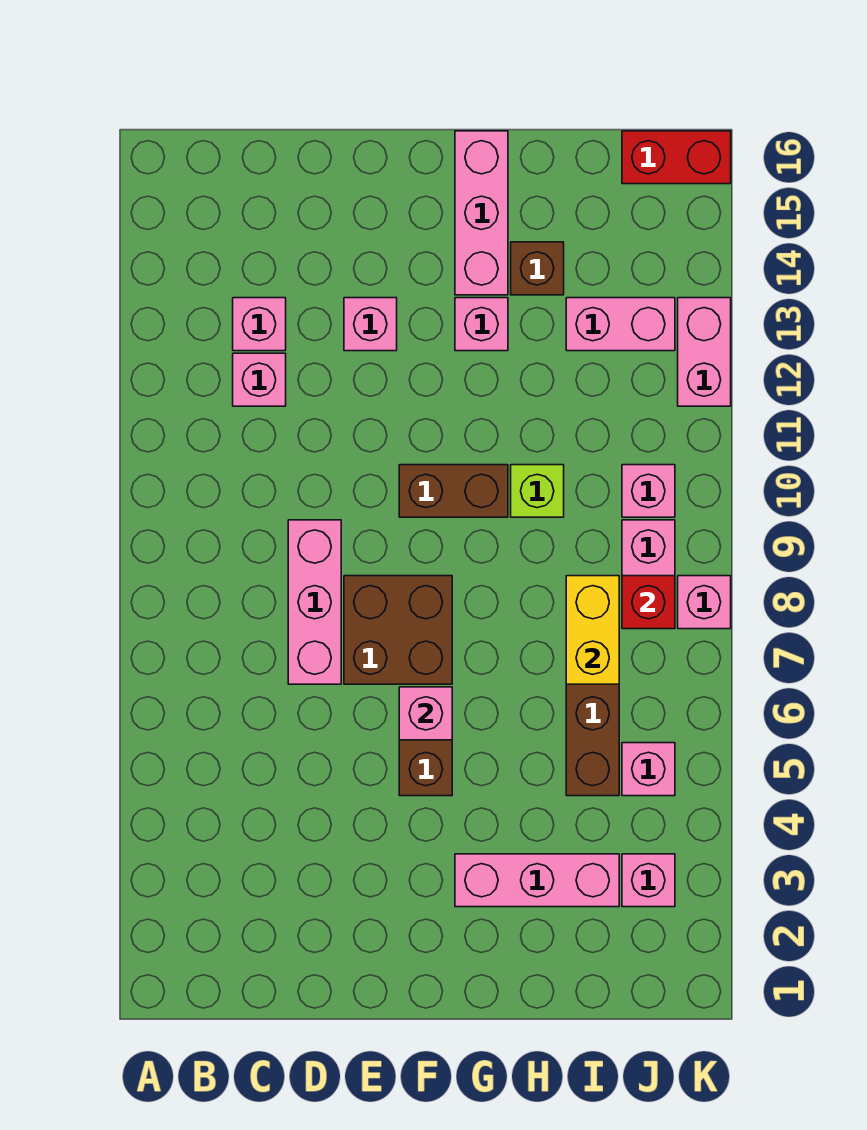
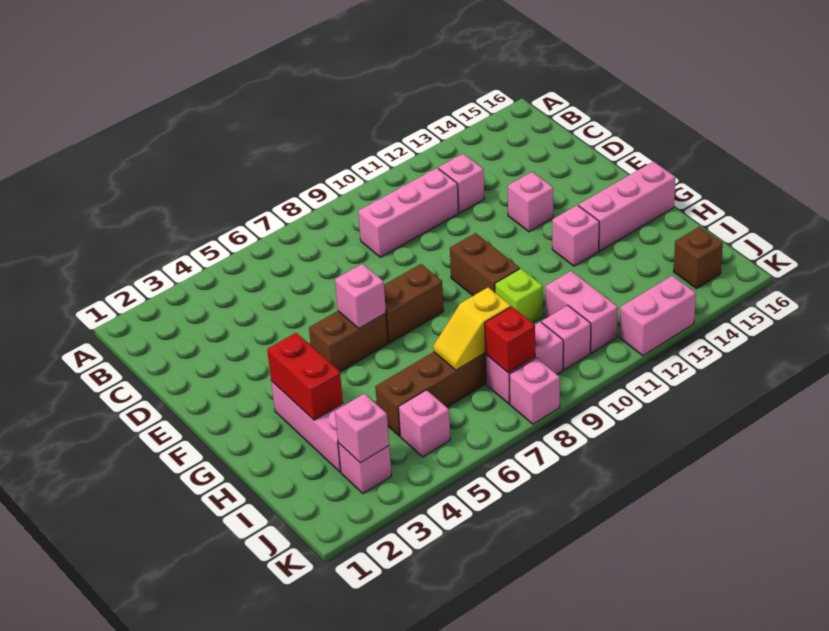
pink 1x1 brick [233,298,286,351] -> pink 1x1 brick moved to [335,394,389,463]
pink 1x3 brick [288,520,341,684] -> pink 1x3 brick moved to [358,168,459,257]
brown 2x2 brick [344,576,452,684] -> brown 1x2 brick [384,264,444,343]
brown 1x1 brick [511,242,564,295] -> brown 1x1 brick moved to [673,227,723,289]
yellow 1x2 brick [566,576,619,684] -> yellow 1x2 slope [433,288,511,370]
pink 1x2 brick [566,298,675,351] -> pink 1x2 brick moved to [545,271,618,353]
red 1x2 brick [622,131,731,184] -> red 1x2 brick moved to [267,333,343,420]

